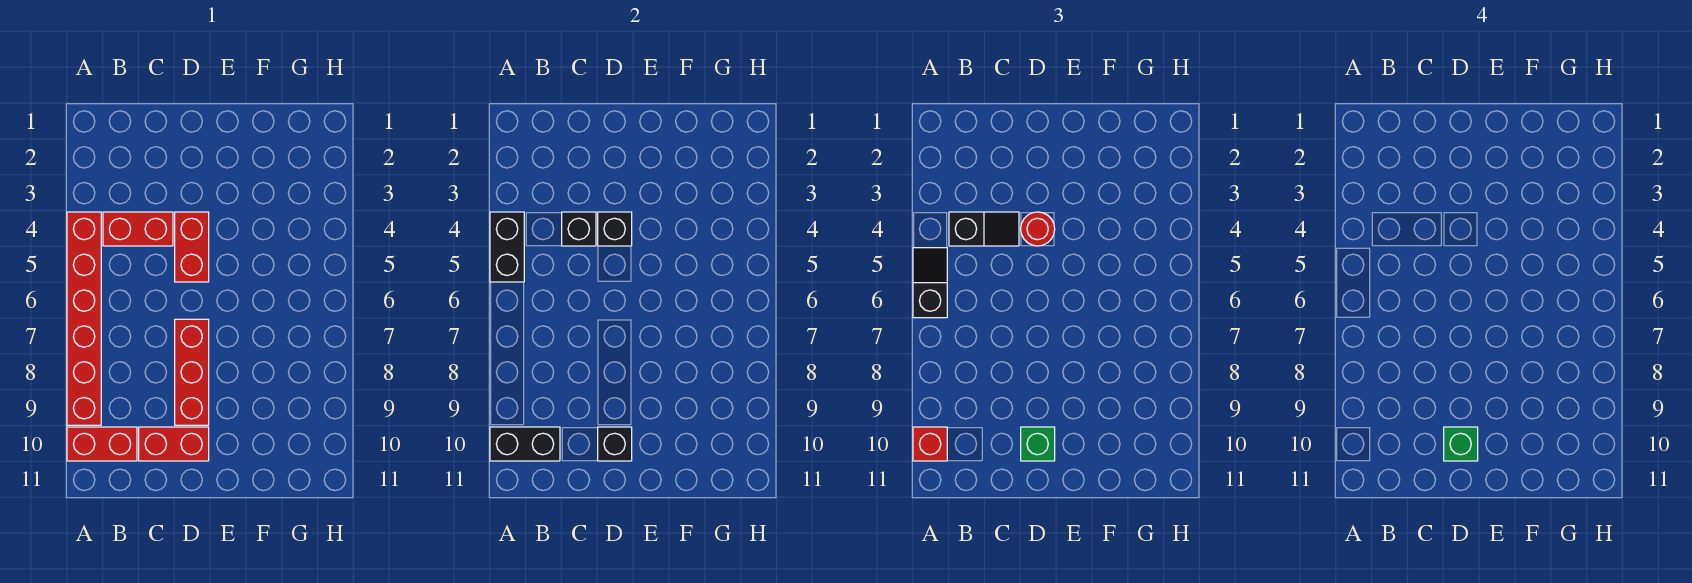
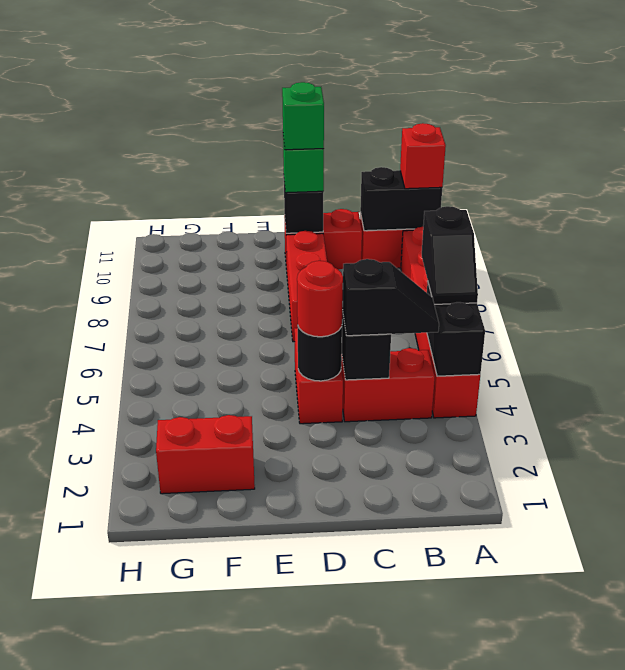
black 1x2 slope [949,212,1019,246] -> black 1x2 slope turned to [342,259,439,336]
black 1x1 brick [598,212,632,246] -> black 1x1 round brick [298,327,342,381]
none -> red 1x2 brick [156,415,255,494]

